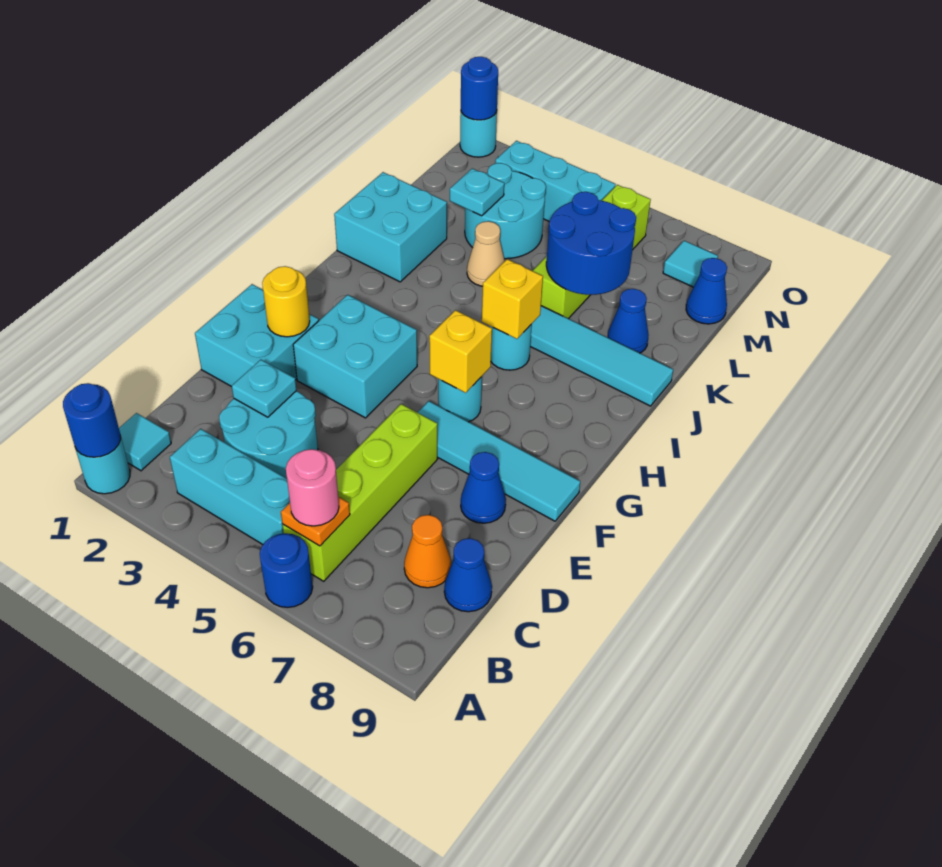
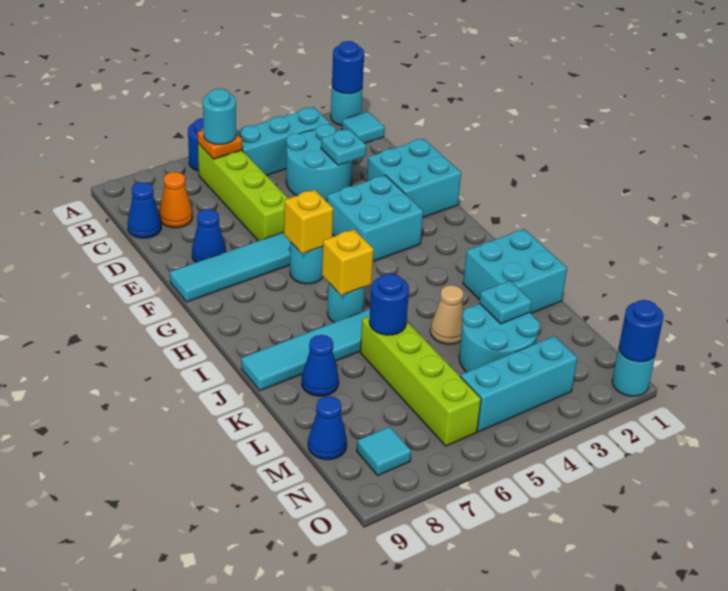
pink 1x1 round brick [286,449,339,526] -> cyan 1x1 round brick [203,89,236,144]
yellow 1x1 round brick [262,266,310,337] -> none
blue 2x2 round brick [546,192,636,295] -> blue 1x1 round brick [369,274,409,335]

